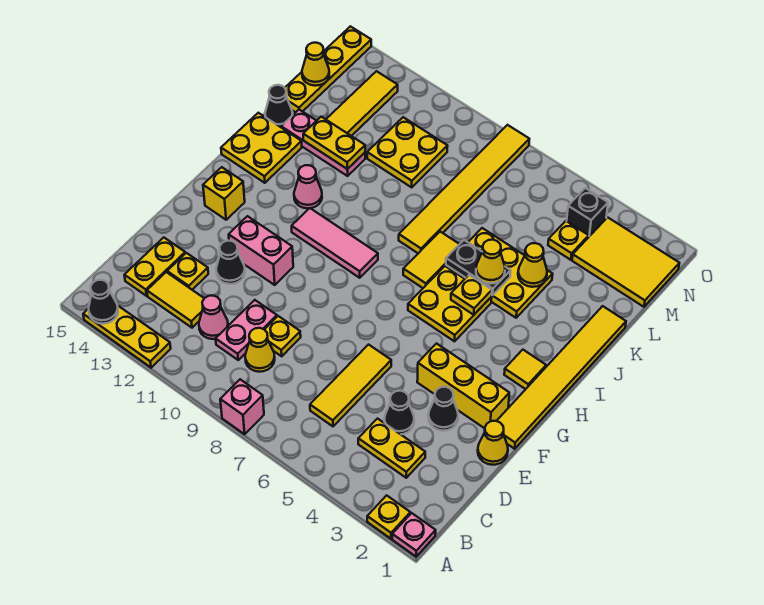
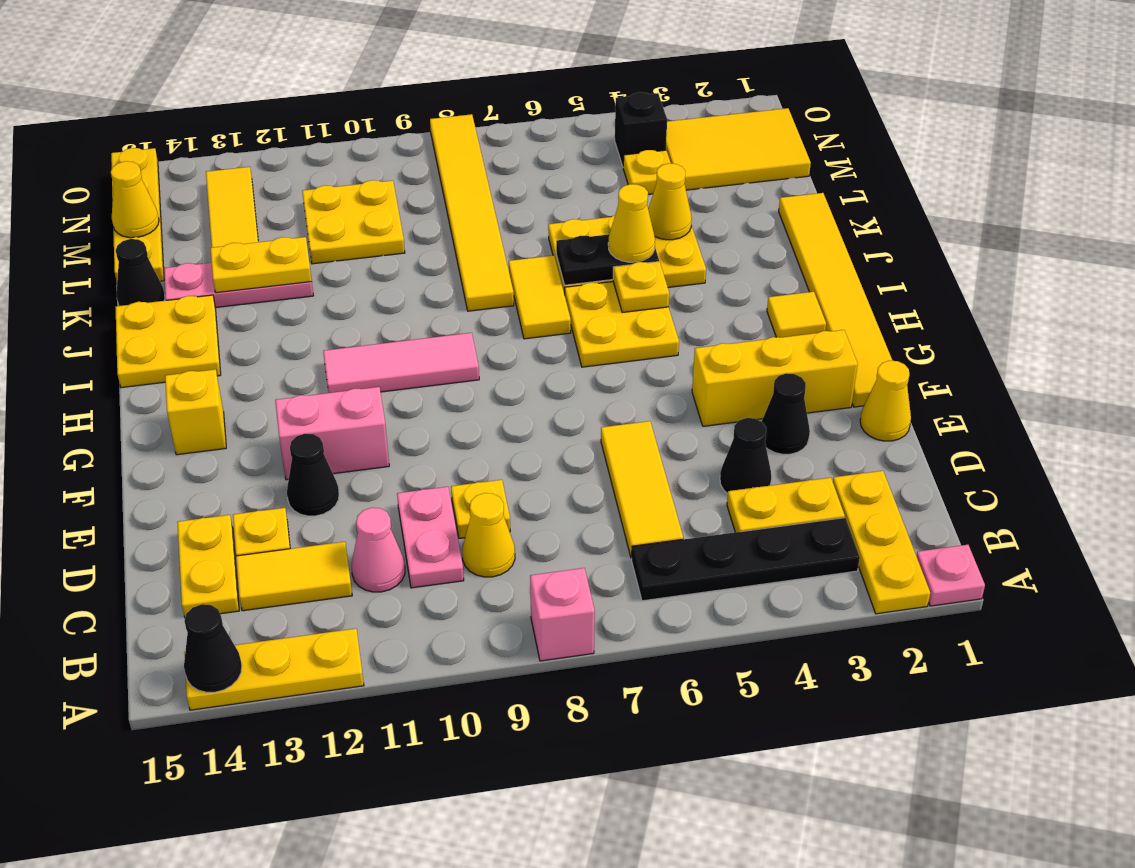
yellow 1x1 plate [367,495,410,539] -> yellow 1x3 plate [833,471,930,614]
none -> black 1x4 plate [631,518,860,601]
pink 1x1 cone [294,165,322,208] -> none

